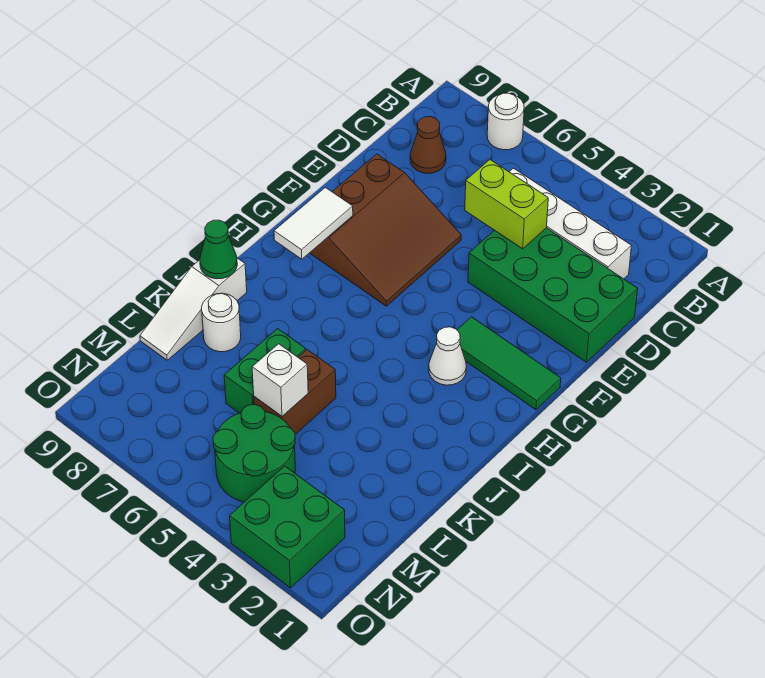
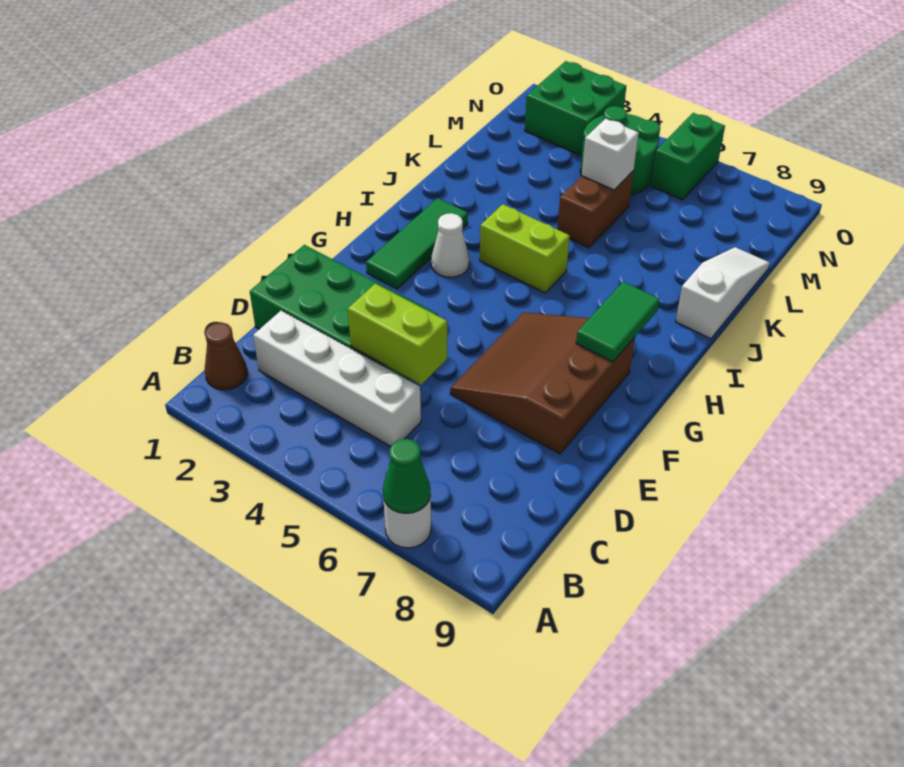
brown 1x1 cone [410,117,446,173] -> brown 1x1 cone moved to [205,322,247,390]
green 1x3 tile [457,317,561,410] -> green 1x3 tile turned to [366,198,468,289]
white 1x2 tile [274,187,353,259] -> green 1x2 tile [576,282,659,362]
none -> lime 1x2 brick [480,204,570,293]
green 1x1 cone [200,220,237,279] -> green 1x1 cone moved to [383,439,430,513]
green 1x2 brick [224,329,306,413] -> green 1x2 brick moved to [651,113,725,200]
white 1x1 round brick [202,293,241,352] -> none

